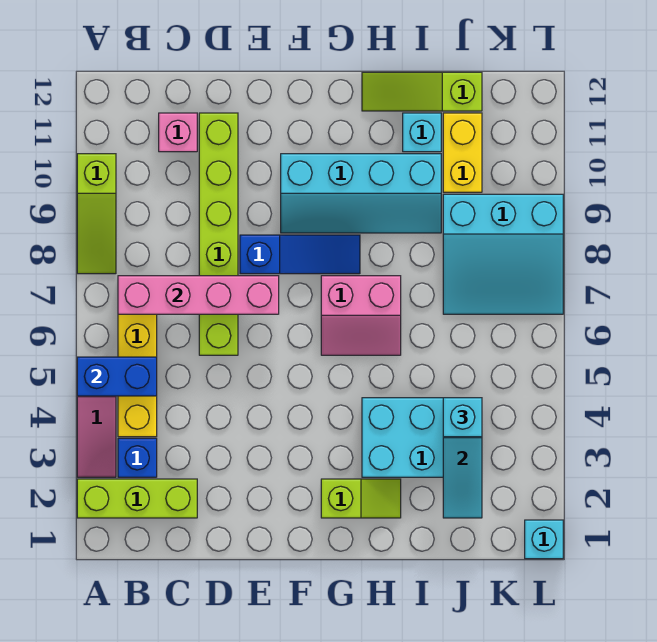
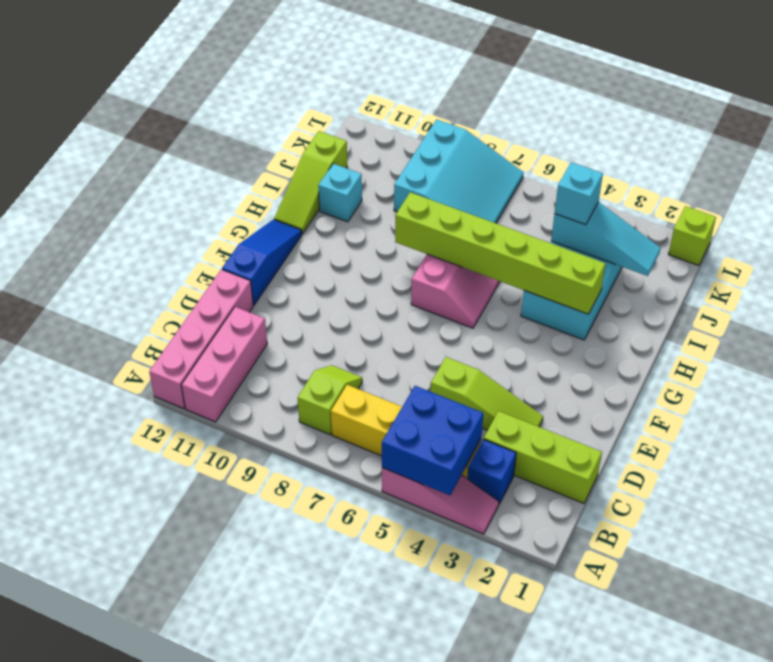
lime 1x3 brick [77,479,197,518] -> lime 1x3 brick turned to [484,411,602,503]
blue 1x2 brick [77,357,157,396] -> blue 2x2 brick [382,386,483,495]
lime 1x3 slope [77,154,116,274] -> lime 1x3 slope moved to [431,357,543,430]
pink 1x4 brick [118,276,279,314] -> pink 1x4 brick moved to [149,269,253,409]
pink 1x1 brick [159,113,197,152] -> pink 1x3 brick [181,307,267,422]
lime 1x6 brick [199,113,238,355] -> lime 1x6 brick moved to [395,192,606,314]
blue 1x3 slope [240,235,360,274] -> blue 1x3 slope moved to [222,220,302,305]
cyan 2x4 slope [281,154,441,233] -> none
lime 1x2 slope [321,479,401,518] -> lime 1x2 slope moved to [298,365,362,435]
yellow 1x2 brick [443,113,482,192] -> none
cyan 1x1 brick [525,520,563,559] -> lime 1x1 brick [668,206,716,266]

